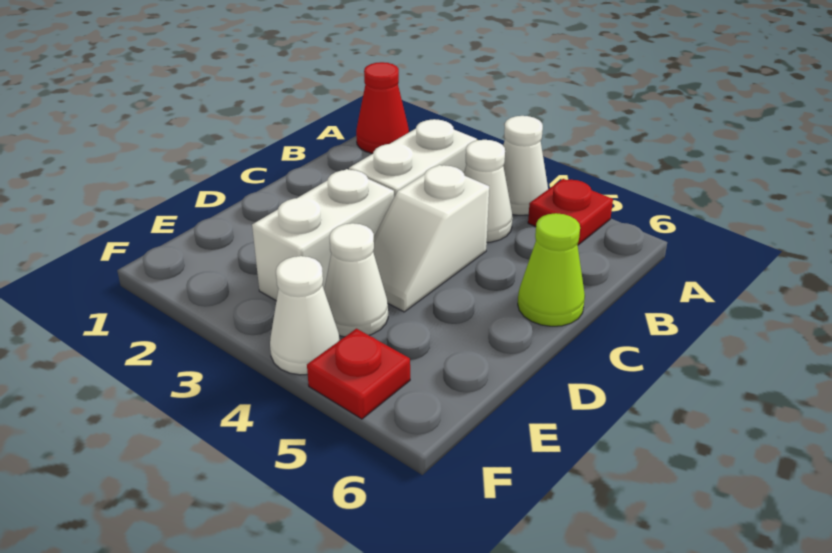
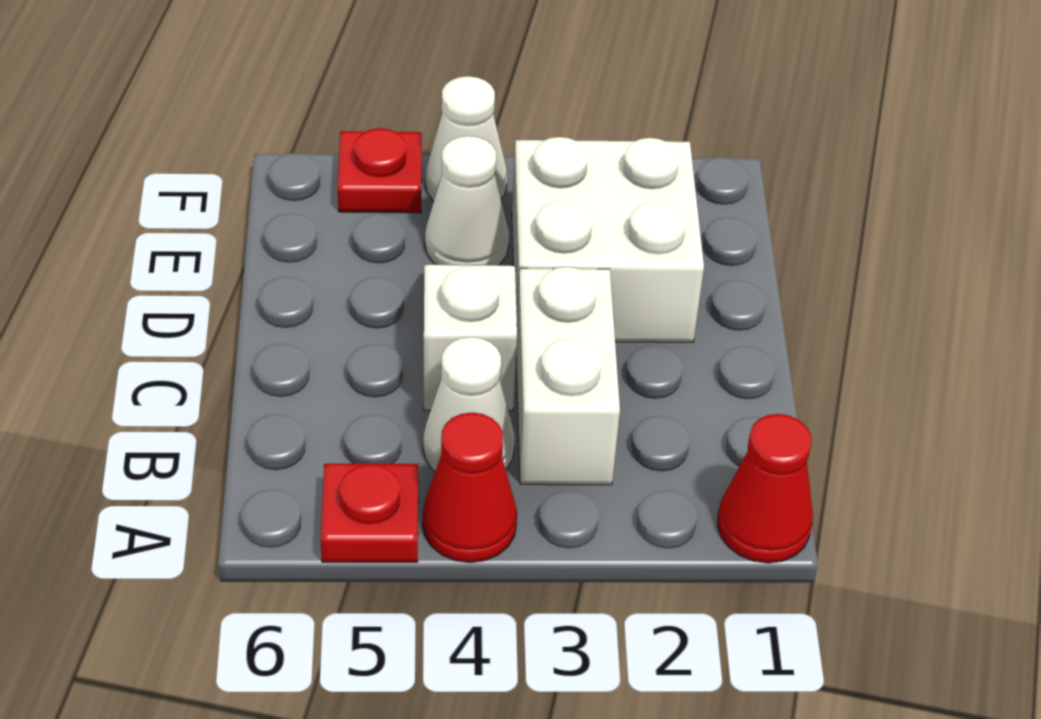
white 1x1 cone [503,116,548,215] -> red 1x1 cone [423,412,517,562]
lime 1x1 cone [518,213,585,326] -> none
white 1x2 brick [252,169,394,301] -> white 2x2 brick [512,137,704,342]

